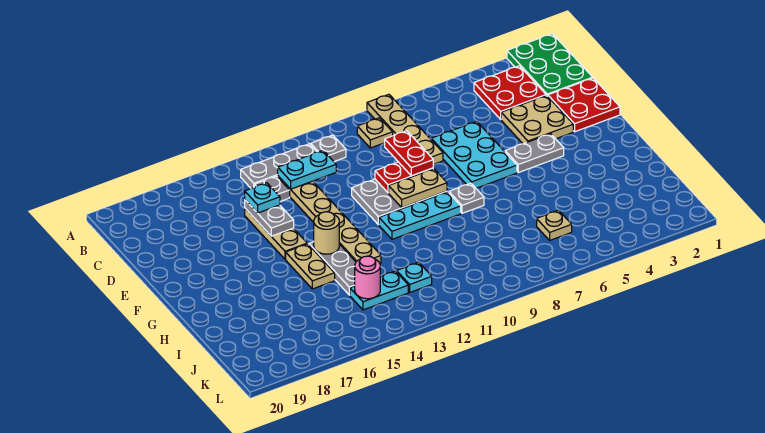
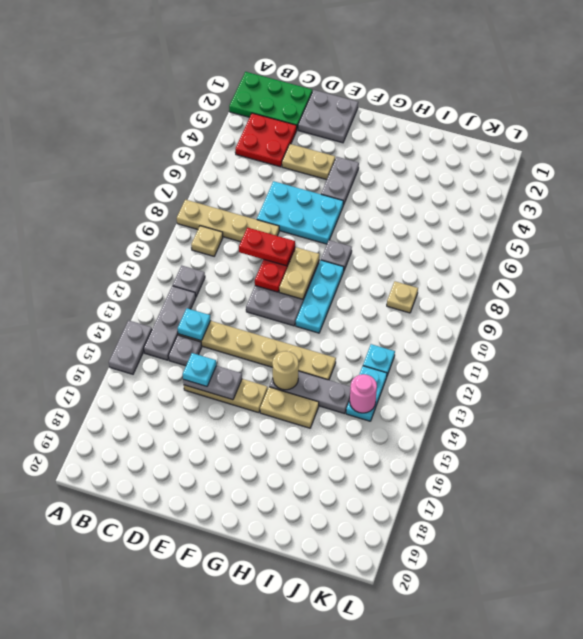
none -> grey 1x2 plate [109,320,152,374]
cyan 1x2 plate [278,150,336,189] -> cyan 1x1 plate [177,308,211,341]
red 2x2 plate [548,78,620,132] -> grey 2x2 plate [298,90,358,143]
tan 2x2 plate [501,95,573,144] -> tan 1x2 plate [282,144,335,180]
tan 1x1 plate [537,210,572,240] -> tan 1x1 plate moved to [387,281,418,313]

